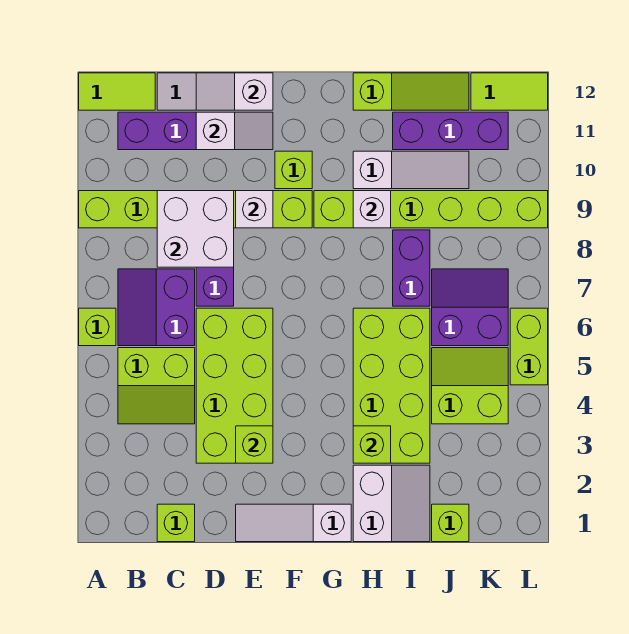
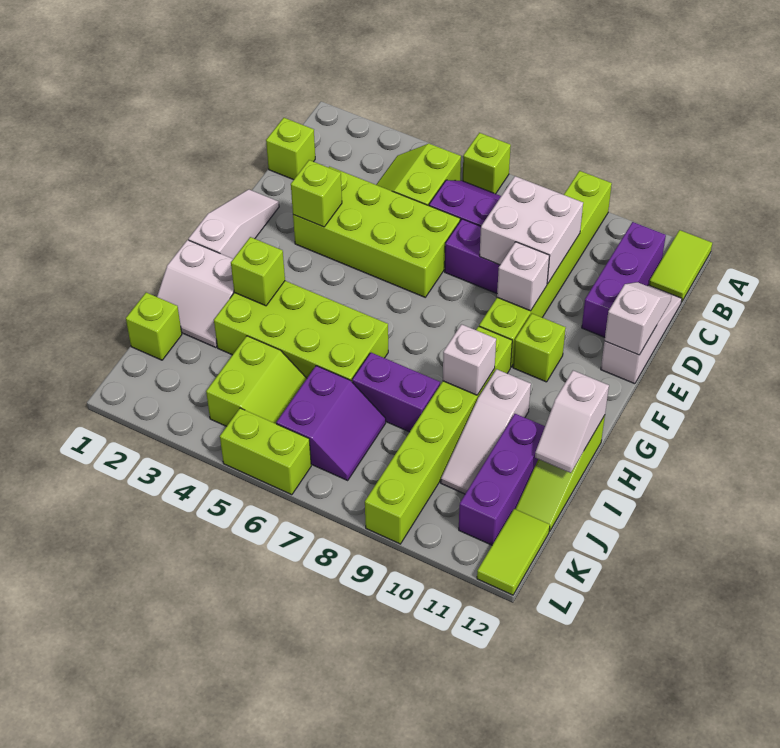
white 1x2 slope [196,112,273,150] -> white 1x2 slope moved to [535,371,609,473]

